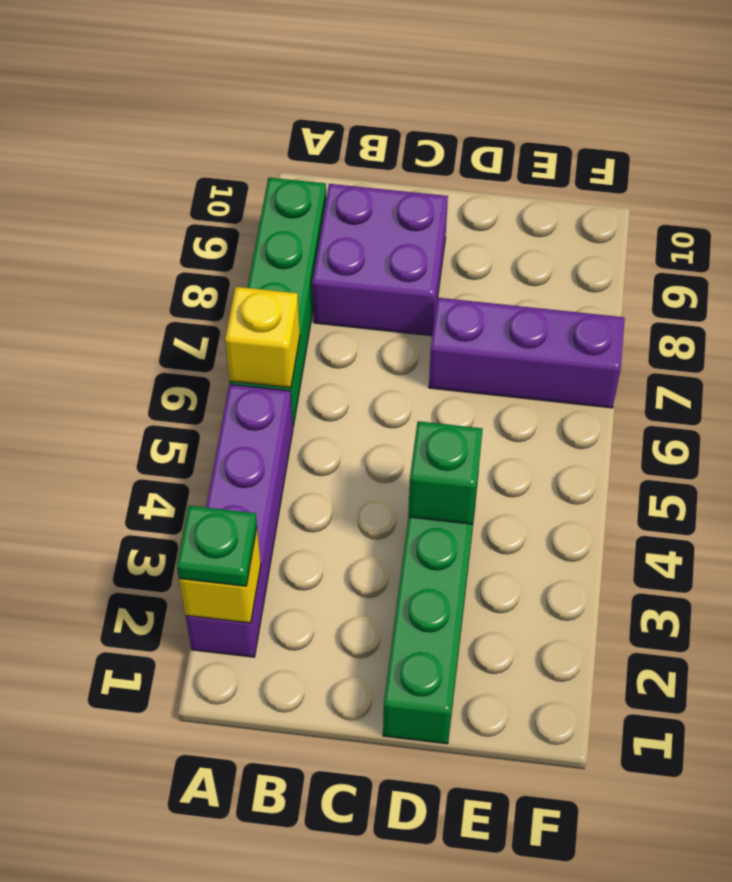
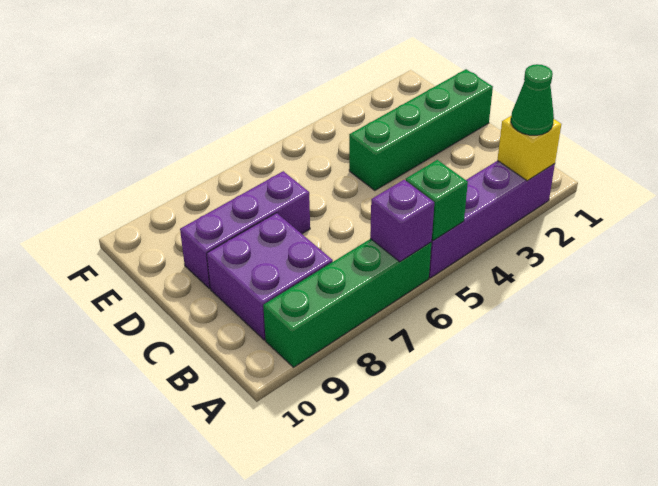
green 1x1 plate [177,506,257,586] -> green 1x1 cone [511,64,554,135]
yellow 1x1 brick [225,287,300,388] -> purple 1x1 brick [370,180,434,262]
green 1x1 brick [408,421,483,524] -> green 1x1 brick moved to [406,160,468,240]
purple 1x3 brick [429,298,625,408] -> purple 1x3 brick turned to [180,171,310,289]

